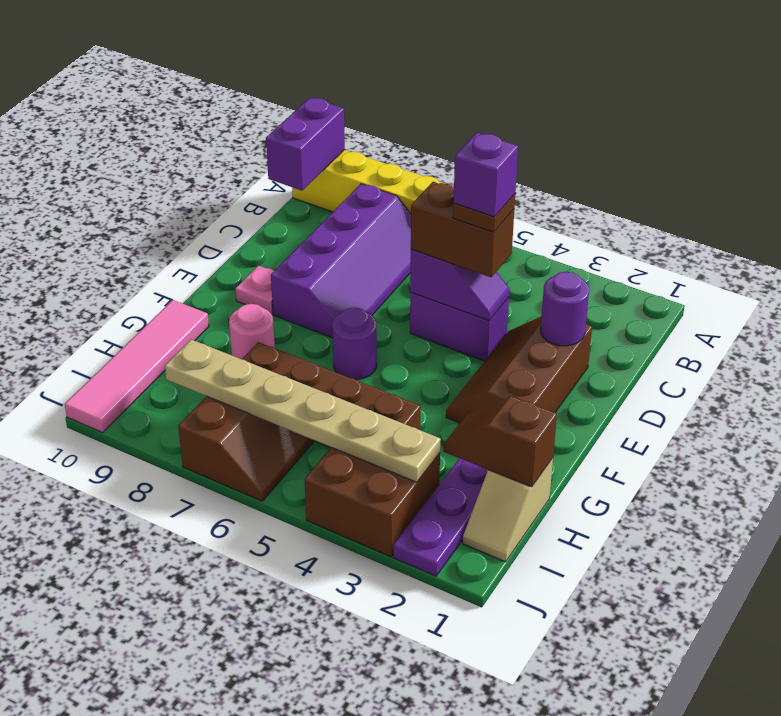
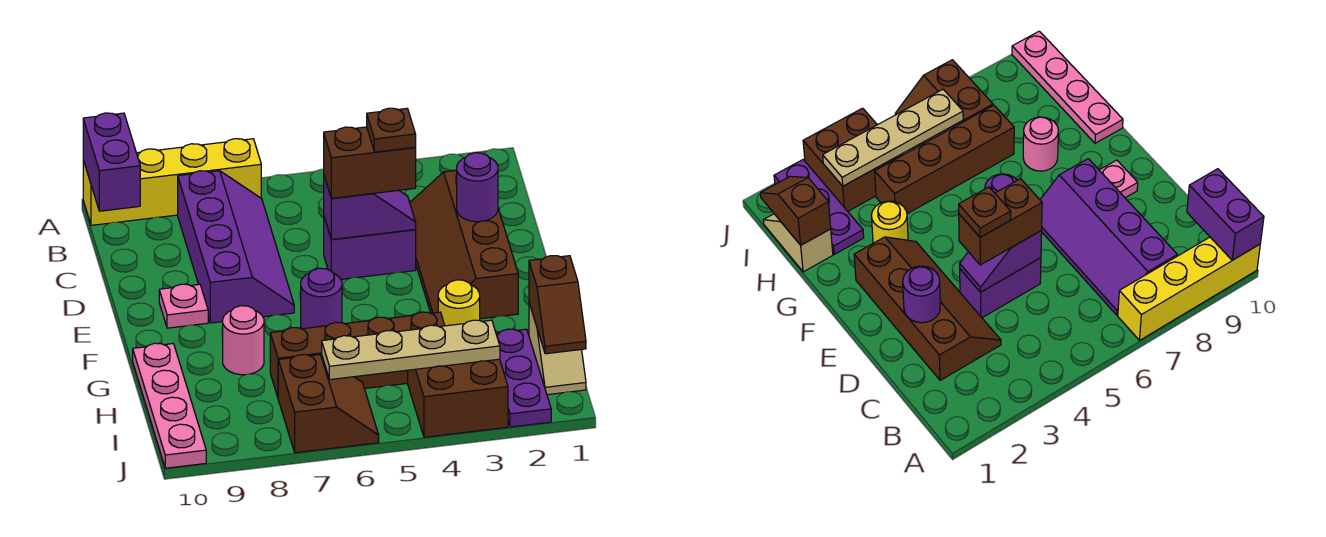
brown 2x3 slope [446,316,592,423] -> brown 2x4 slope [410,170,518,319]
purple 1x1 brick [454,133,518,217] -> none
none -> yellow 1x1 round brick [438,280,480,326]
pink 1x4 tile [65,300,209,432] -> pink 1x4 plate [133,343,206,468]
brown 1x2 slope [443,396,557,487] -> brown 1x2 slope turned to [529,256,586,354]
tan 1x6 plate [165,340,441,482] -> tan 1x4 plate [322,320,500,379]

